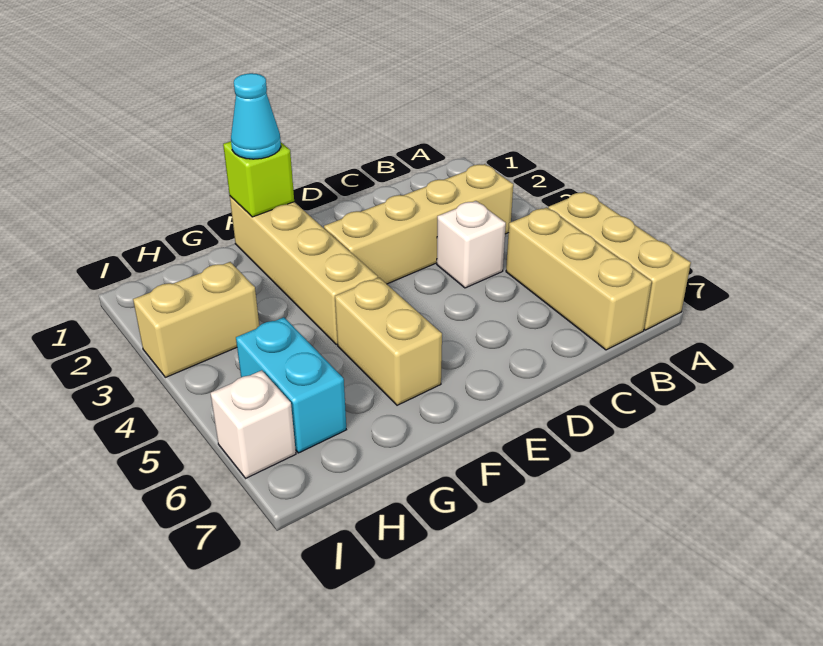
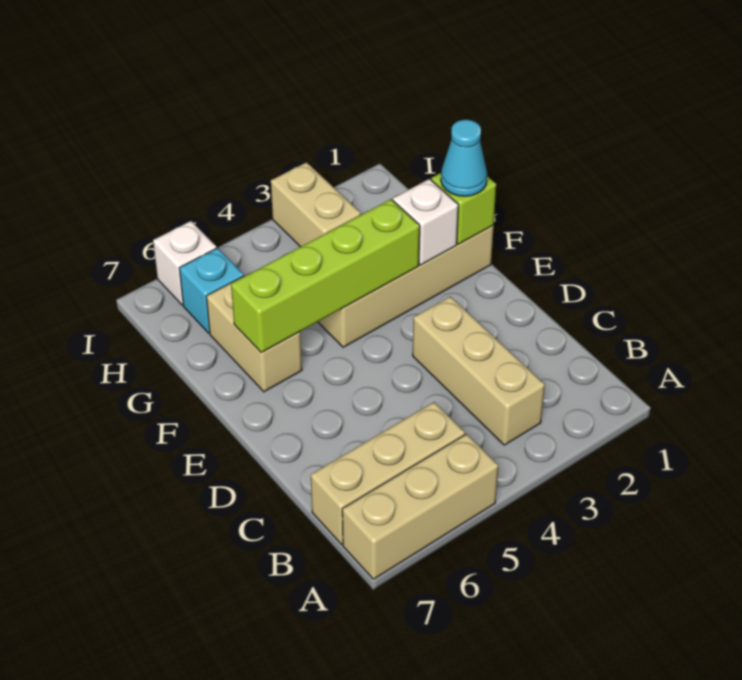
tan 1x4 brick [324,164,513,284] -> tan 1x3 brick [413,296,545,445]
white 1x1 brick [437,201,506,288] -> white 1x1 brick moved to [393,179,458,265]
none -> lime 1x4 brick [231,199,420,352]
tan 1x2 brick [335,278,442,405] -> tan 1x2 brick turned to [206,276,302,392]
cyan 1x2 brick [236,317,346,453] -> cyan 1x1 brick [179,248,244,333]

